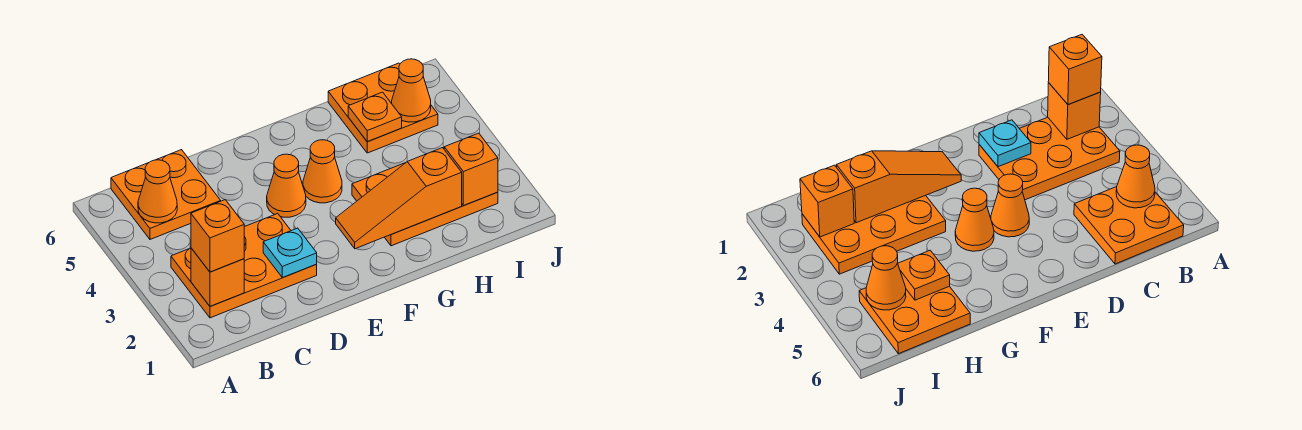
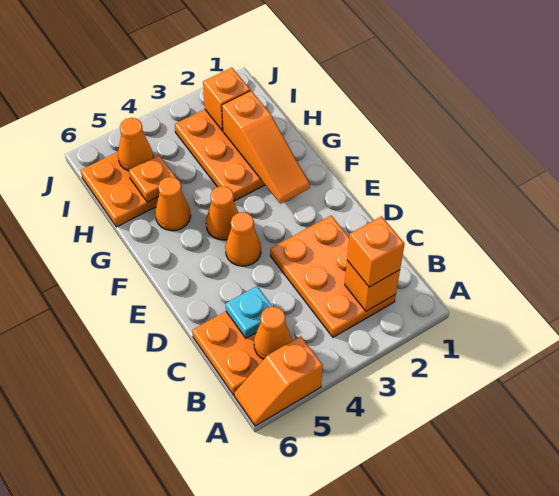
none -> orange 1x2 slope [234,336,323,426]
cyan 1x1 plate [263,228,317,278] -> cyan 1x1 plate moved to [226,286,273,338]
none -> orange 1x1 cone [155,177,191,231]

